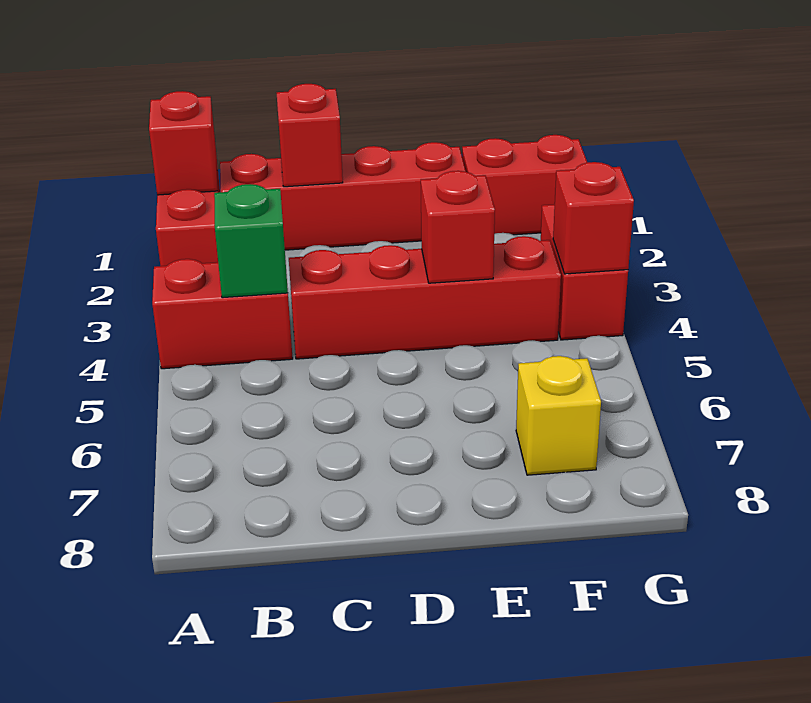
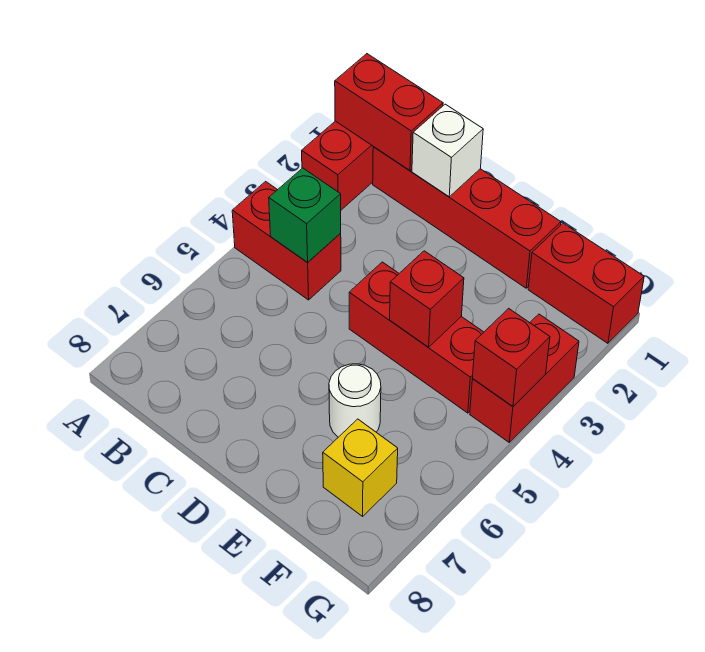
red 1x1 brick [149,91,217,195] -> red 1x2 brick [335,54,443,170]
red 1x1 brick [277,84,343,187] -> white 1x1 brick [412,104,483,197]
red 1x4 brick [289,236,561,359] -> red 1x3 brick [349,262,484,413]
none -> white 1x1 round brick [329,364,381,437]

